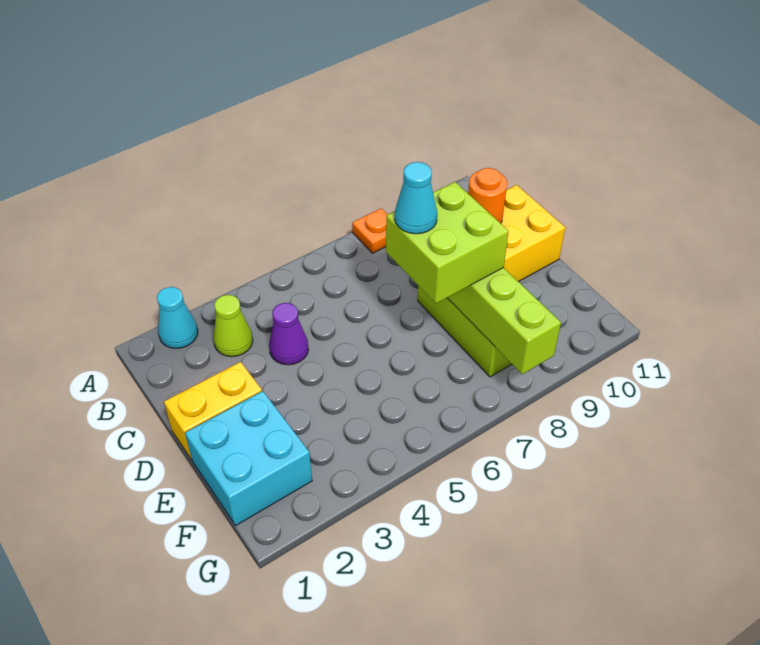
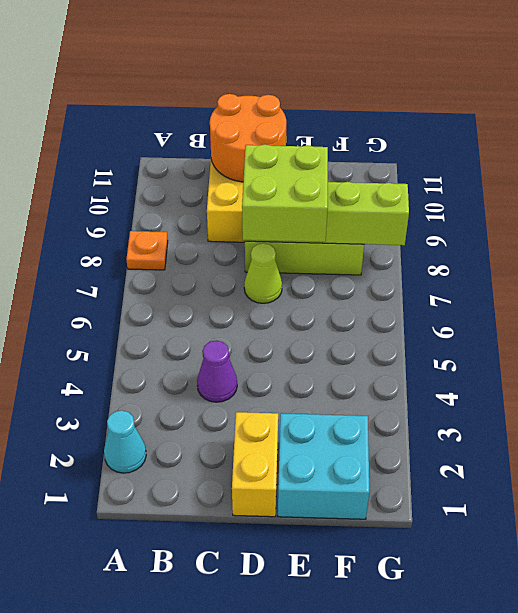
lime 1x1 cone [213,295,253,357] -> lime 1x1 cone moved to [244,243,282,303]
orange 1x1 round brick [468,168,507,223] -> orange 2x2 round brick [210,94,286,182]
cyan 1x1 cone [395,162,437,234] -> none

